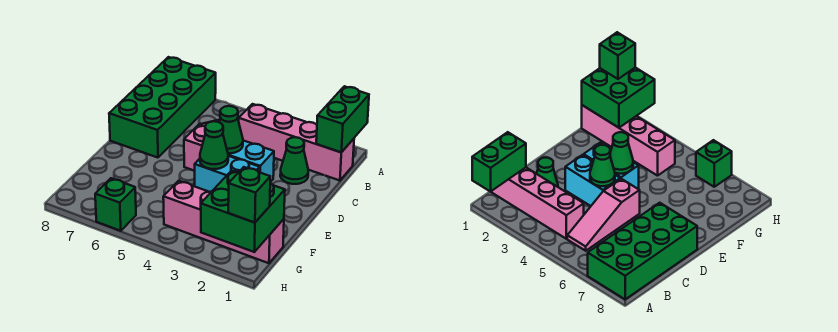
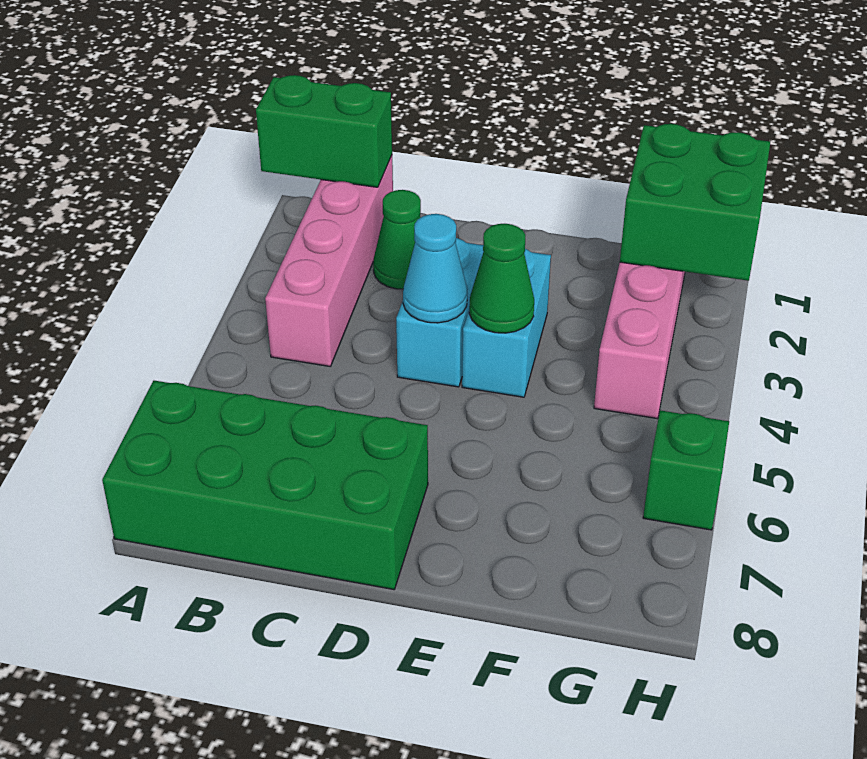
pink 1x3 slope [184,120,220,171] -> none
green 1x1 cone [219,106,243,153] -> cyan 1x1 cone [403,214,467,323]
green 1x1 brick [228,167,270,223] -> none

